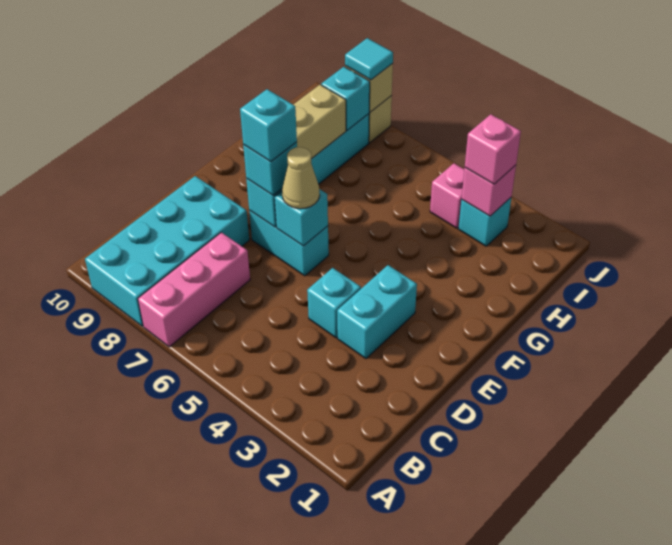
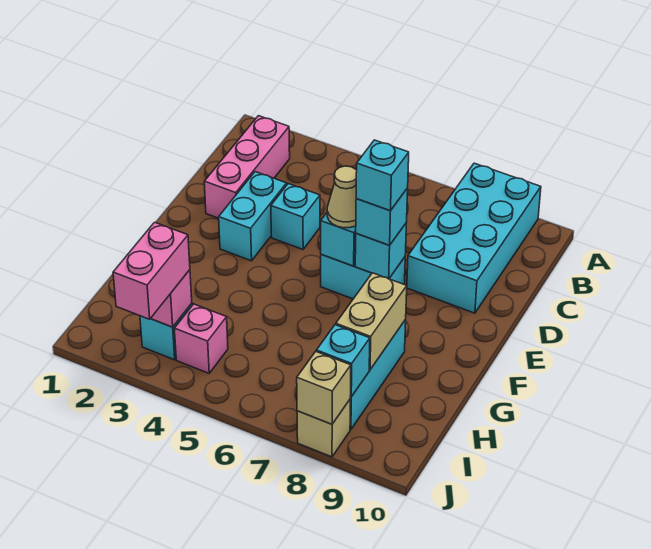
pink 1x3 brick [138,232,250,347] -> pink 1x3 brick moved to [204,116,290,218]
pink 1x1 brick [465,114,521,184] -> pink 1x2 brick [113,222,190,319]
cyan 1x1 tile [345,38,393,80] -> none

